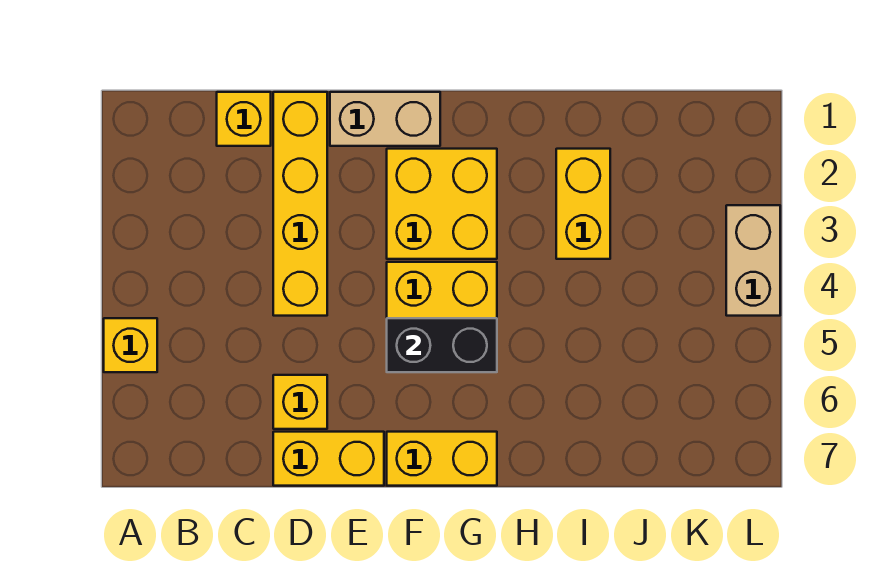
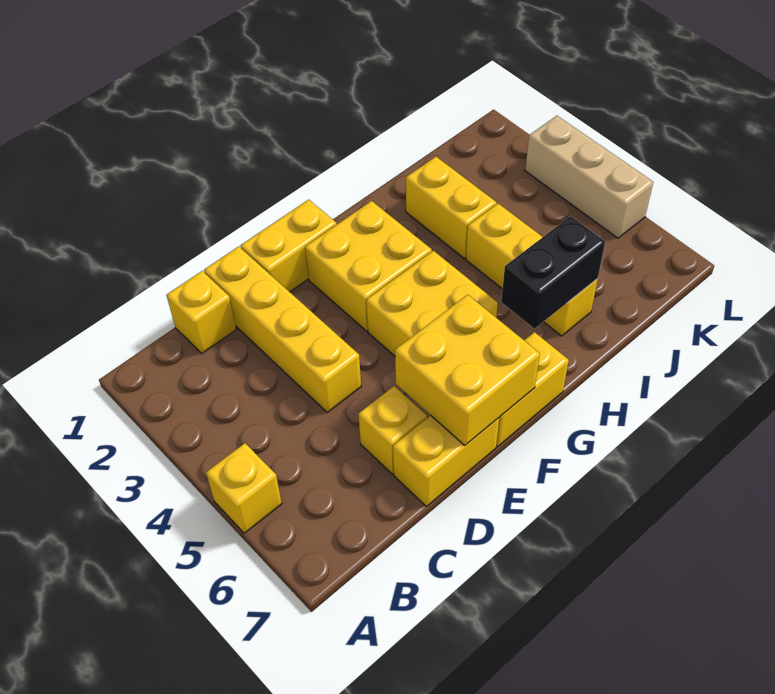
tan 1x2 brick [330,92,440,146] -> yellow 1x2 brick [241,200,337,292]
none -> yellow 2x2 brick [395,295,540,445]
black 1x2 brick [387,318,497,372] -> black 1x2 brick moved to [501,216,605,329]
none -> yellow 1x3 brick [466,204,598,336]
tan 1x2 brick [726,205,780,316] -> tan 1x3 brick [525,116,653,238]

